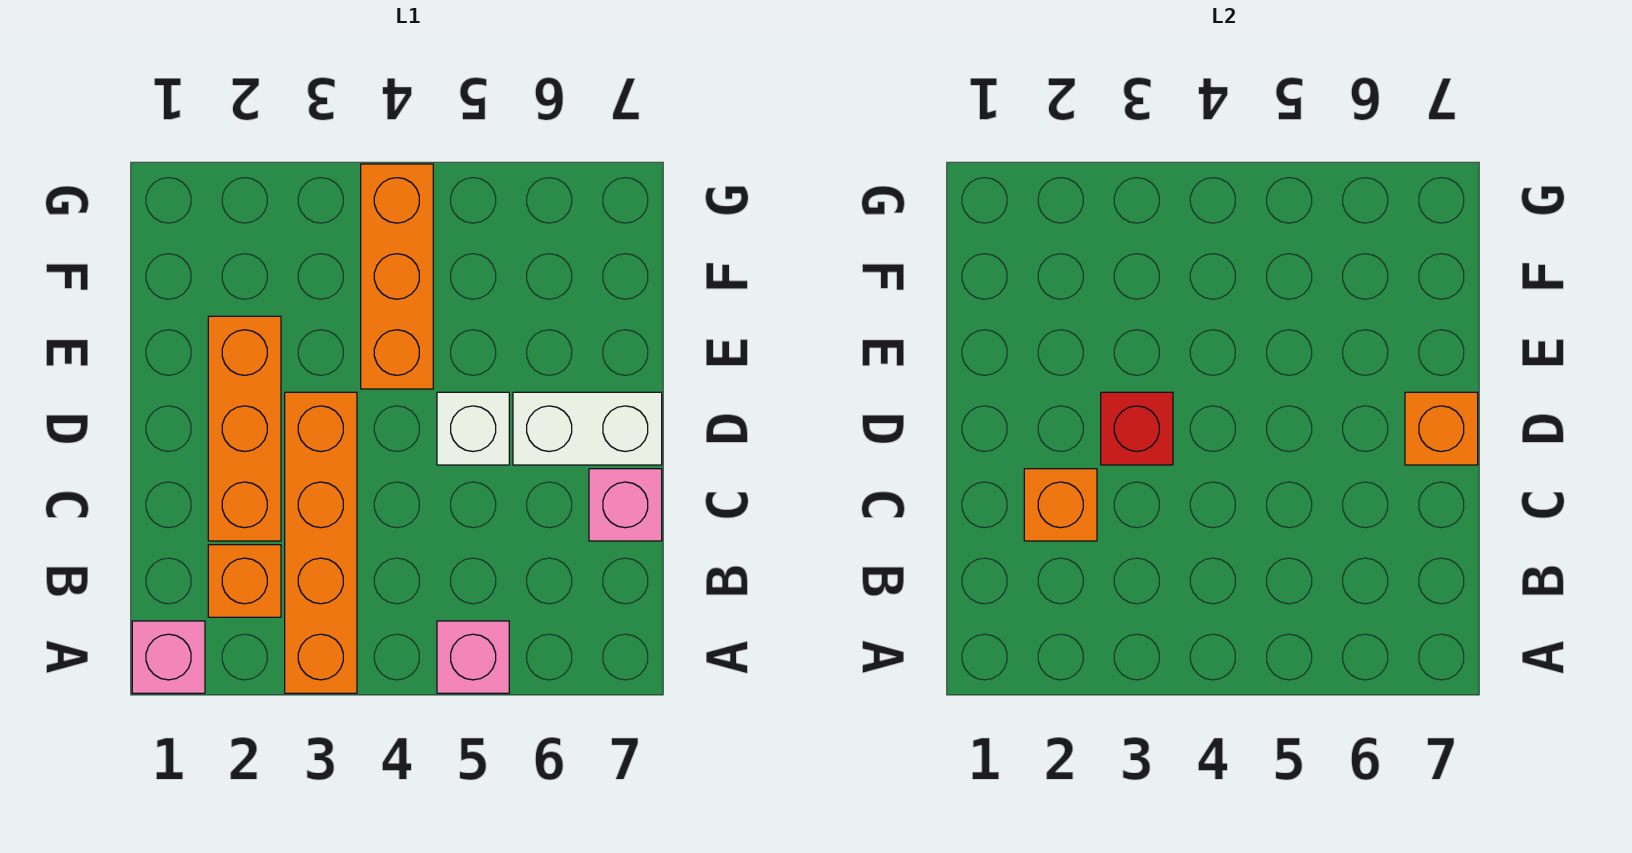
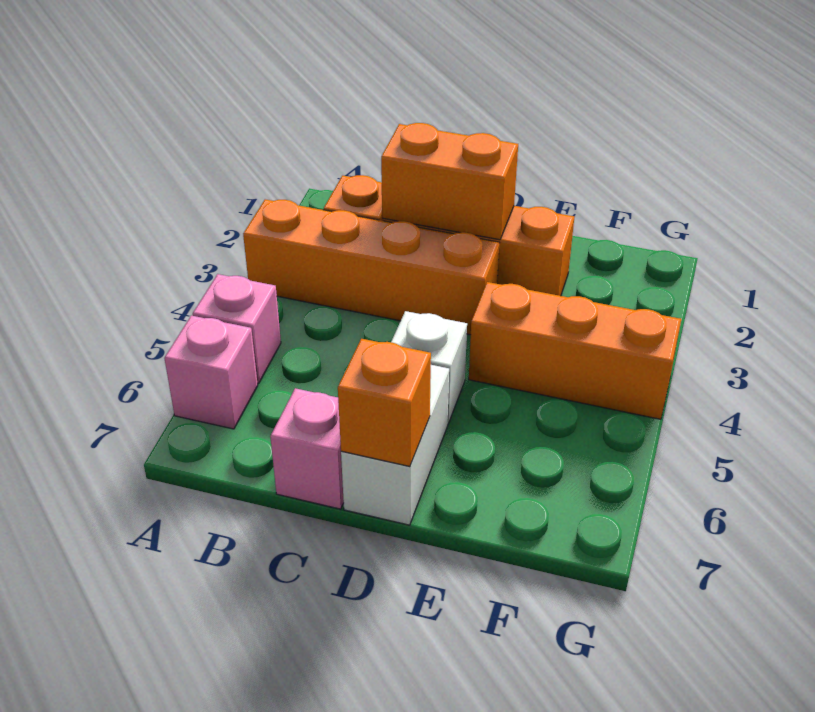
pink 1x1 brick [132,621,205,693] -> pink 1x1 brick moved to [164,316,258,429]
orange 1x1 brick [1024,469,1097,541] -> orange 1x2 brick [381,123,518,240]
red 1x1 brick [1101,392,1173,465] -> none

